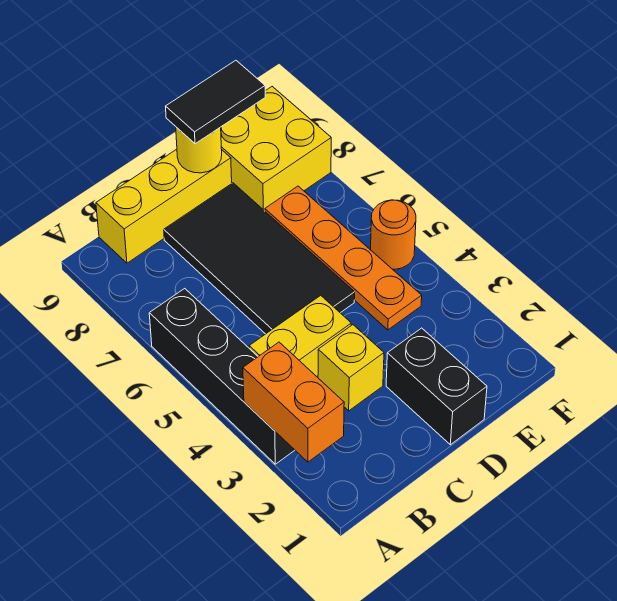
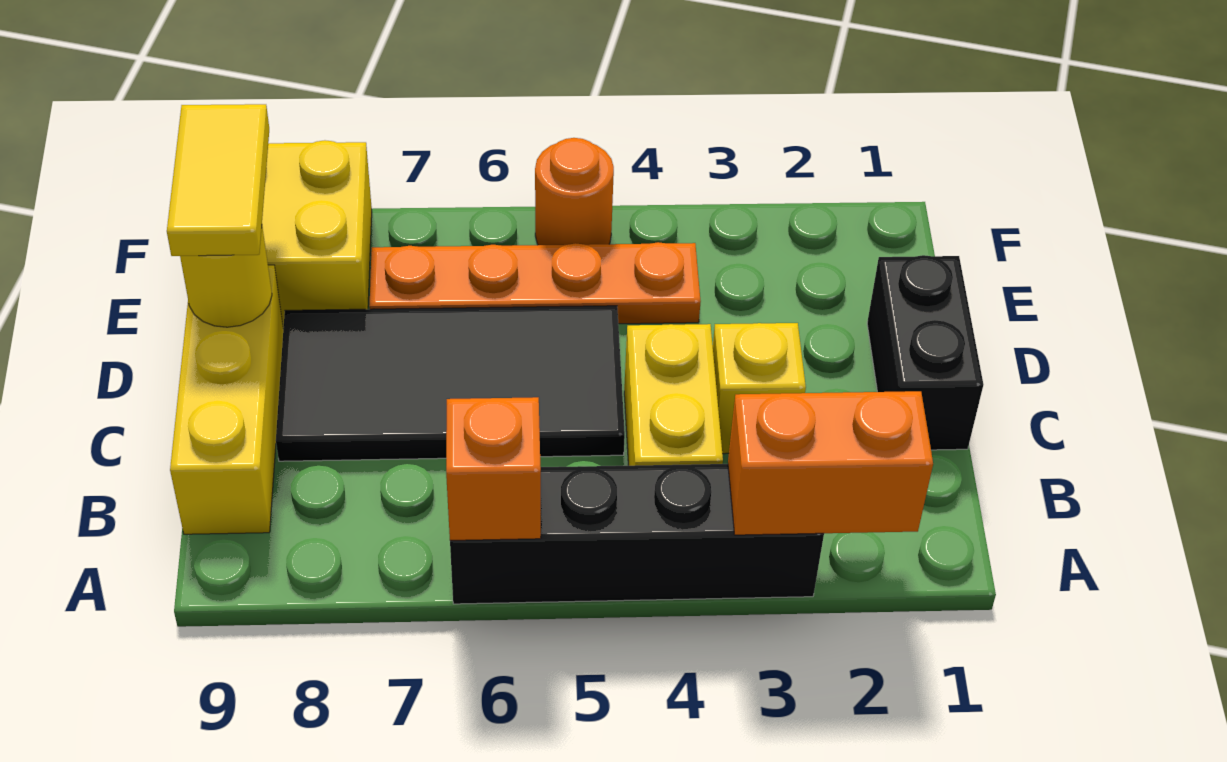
none -> orange 1x1 brick [446,397,541,540]
black 1x2 brick [386,328,487,445] -> black 1x2 brick turned to [867,255,983,450]
black 1x2 tile [166,60,265,144] -> yellow 1x2 tile [167,104,269,256]

